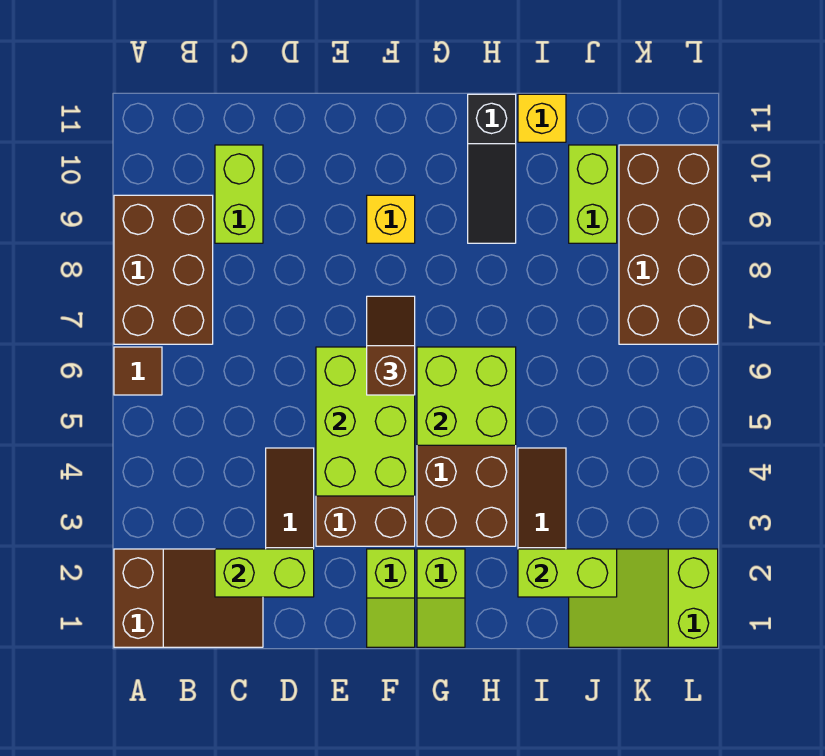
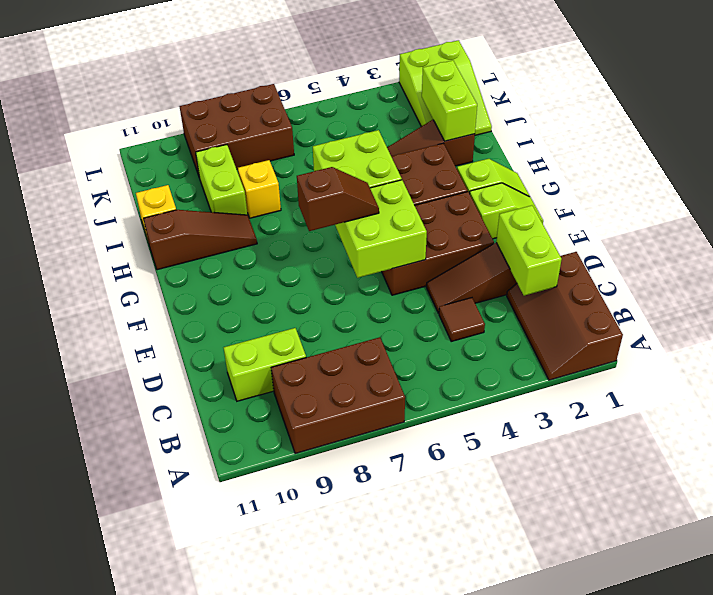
brown 2x3 slope [114,549,263,647] -> brown 2x3 slope turned to [507,252,623,380]
brown 1x1 tile [114,347,162,395] -> brown 1x1 tile moved to [439,298,485,341]
lime 2x3 brick [316,347,415,496] -> lime 2x2 brick [335,180,427,278]
brown 1x2 slope [367,296,415,395] -> brown 1x2 slope turned to [297,167,379,231]
yellow 1x1 brick [367,195,415,243] -> yellow 1x1 brick moved to [238,160,281,218]
black 1x3 slope [468,94,516,243] -> brown 1x3 slope [143,210,257,270]
lime 1x2 brick [569,145,617,243] -> lime 1x2 brick turned to [196,145,247,215]
brown 2x4 brick [619,145,718,344] -> brown 2x3 brick [179,84,294,178]

